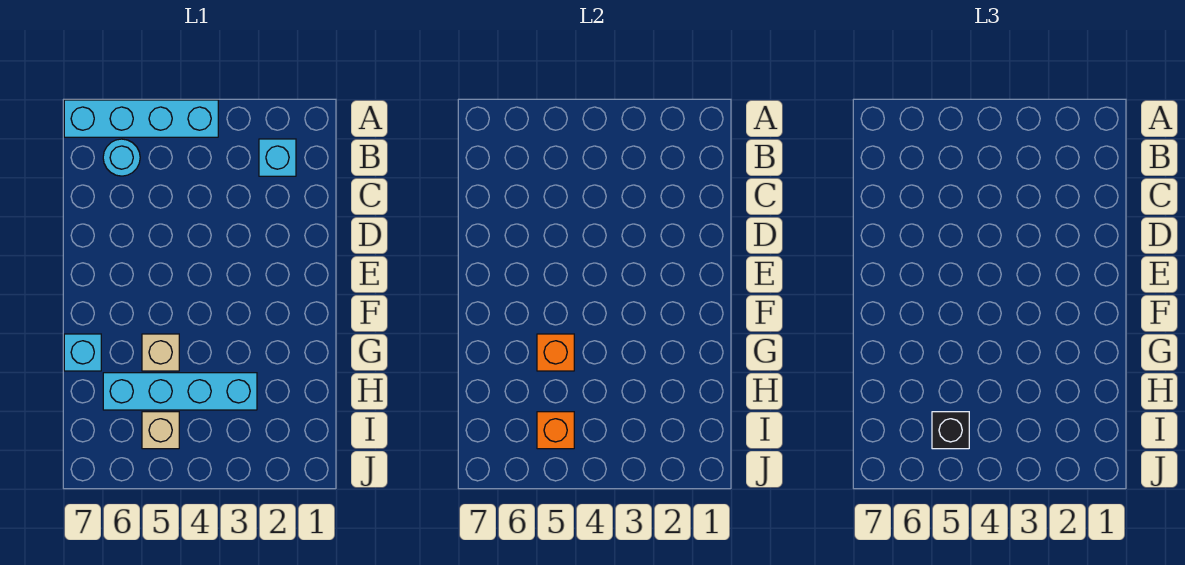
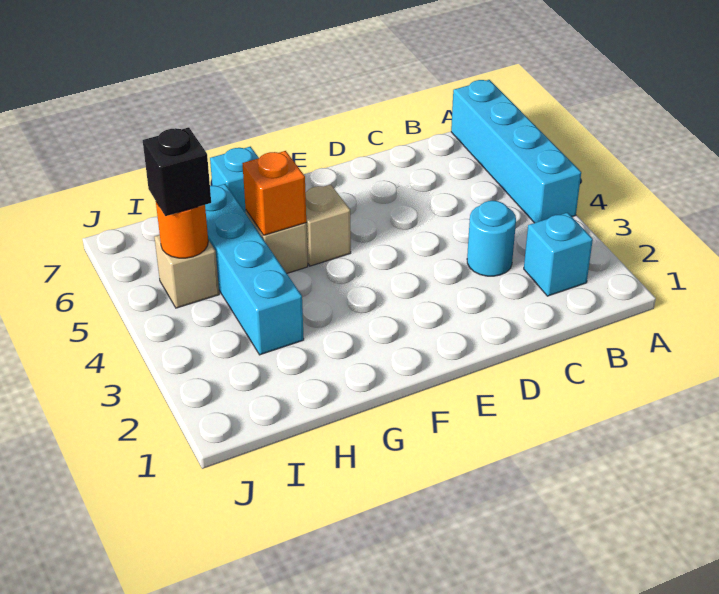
cyan 1x1 round brick [103,139,140,176] -> cyan 1x1 round brick moved to [467,201,516,276]
none -> tan 1x1 brick [305,185,351,266]
orange 1x1 brick [537,412,574,449] -> orange 1x1 round brick [156,202,208,258]

